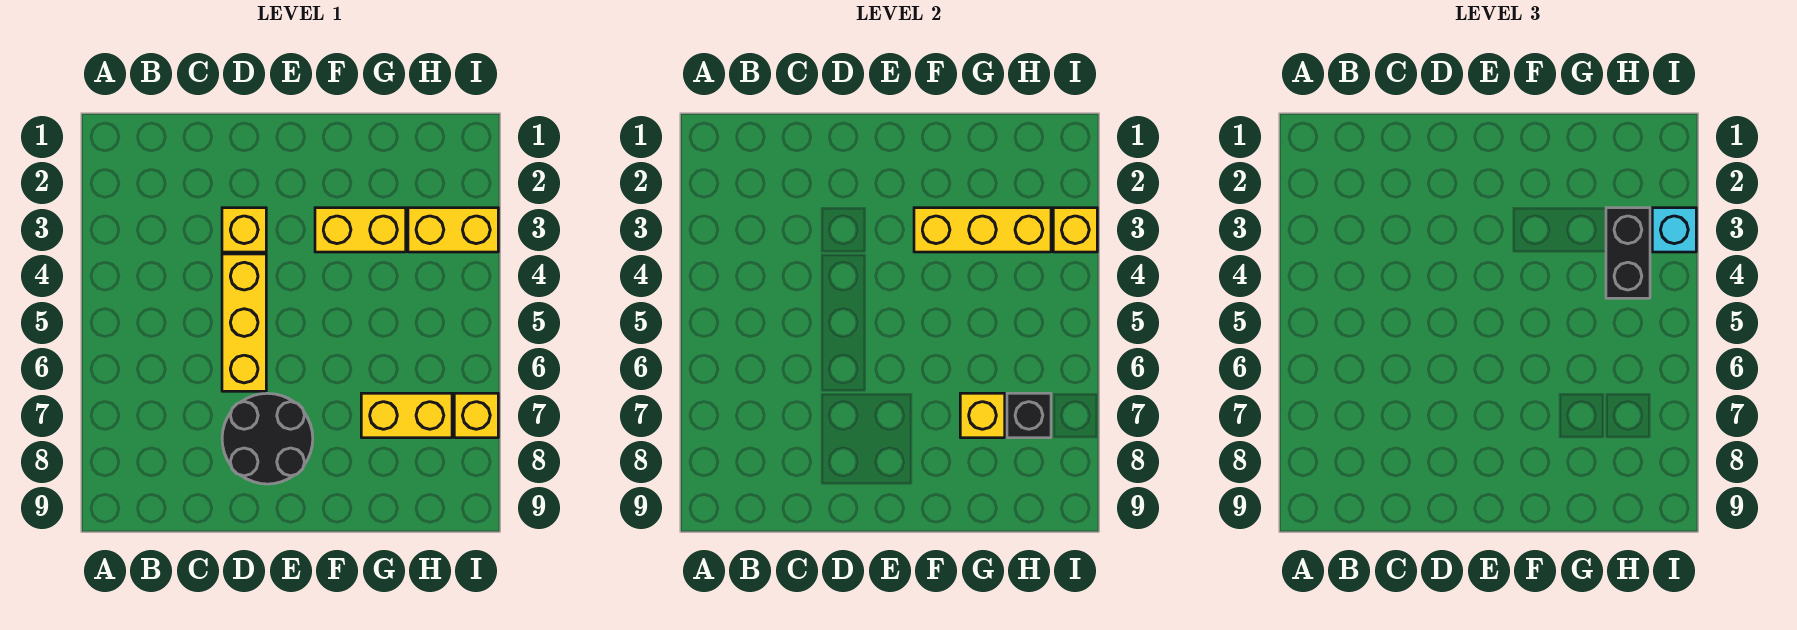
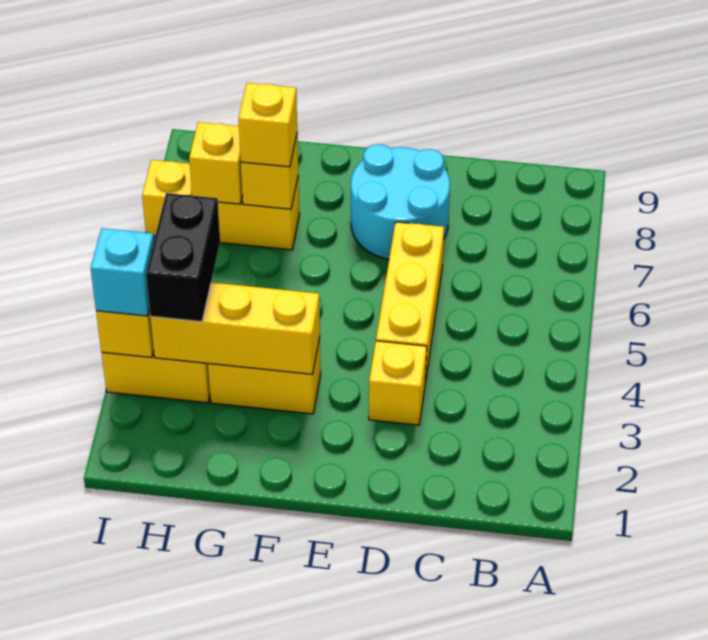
black 2x2 round brick [222,393,313,484] -> cyan 2x2 round brick [351,144,450,259]
none -> yellow 1x1 brick [238,83,297,167]
black 1x1 brick [1007,393,1051,438] -> yellow 1x1 brick [189,122,243,204]

